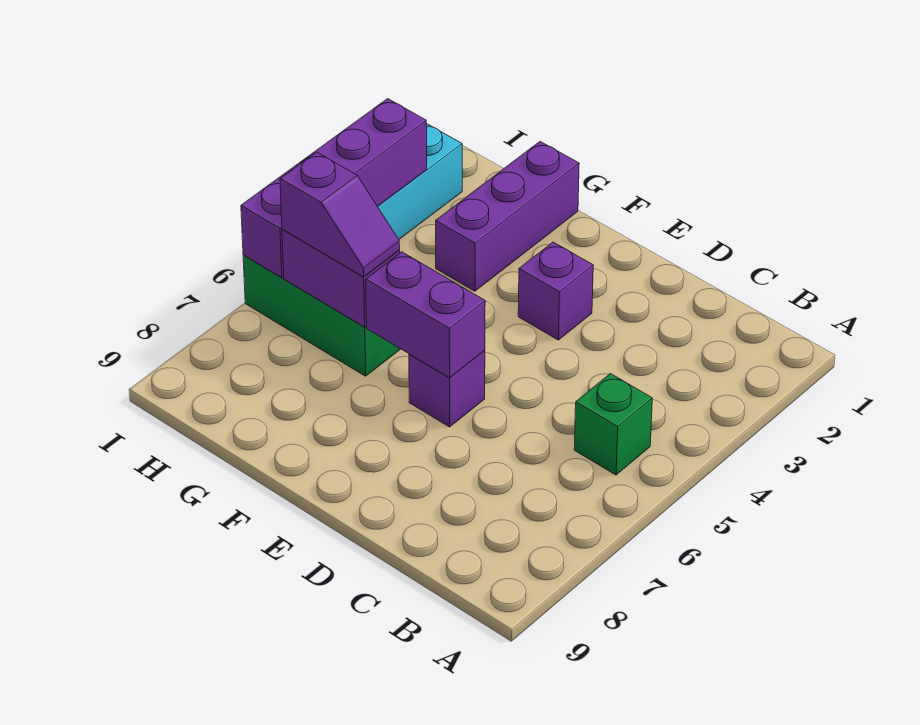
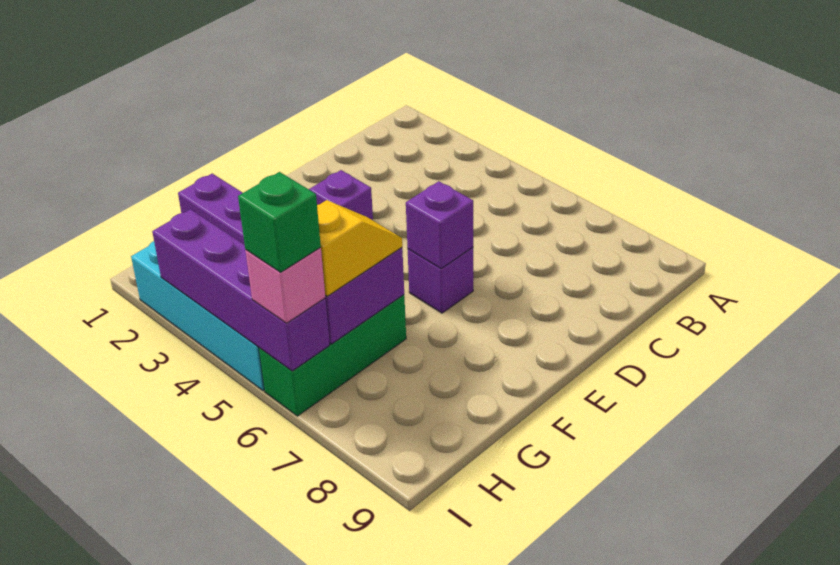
green 1x1 brick [574,374,652,475] -> green 1x1 brick moved to [238,172,321,272]
purple 1x2 brick [366,252,485,378] -> purple 1x1 brick [406,181,473,269]
purple 1x2 slope [280,152,400,277] -> yellow 1x2 slope [317,200,402,296]
none -> pink 1x1 brick [245,247,325,323]

